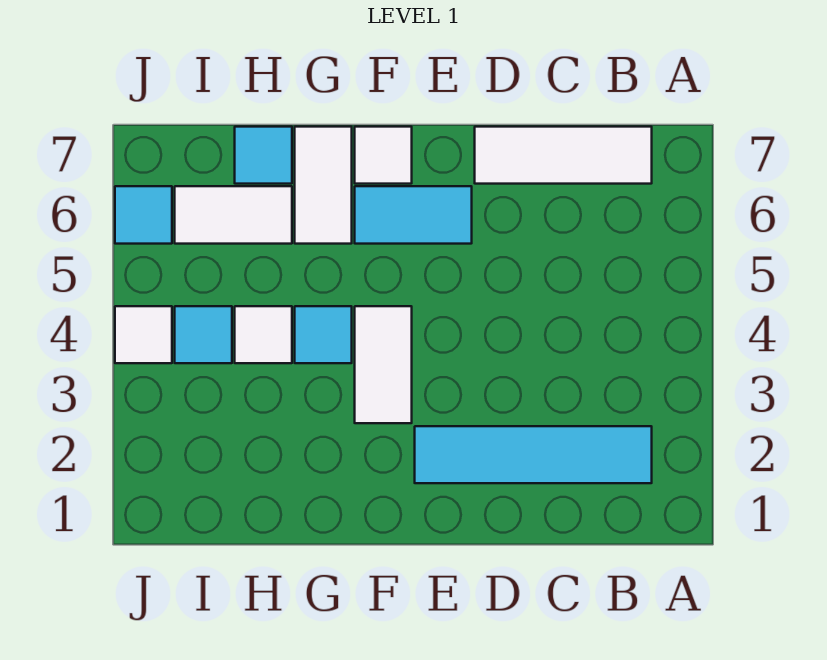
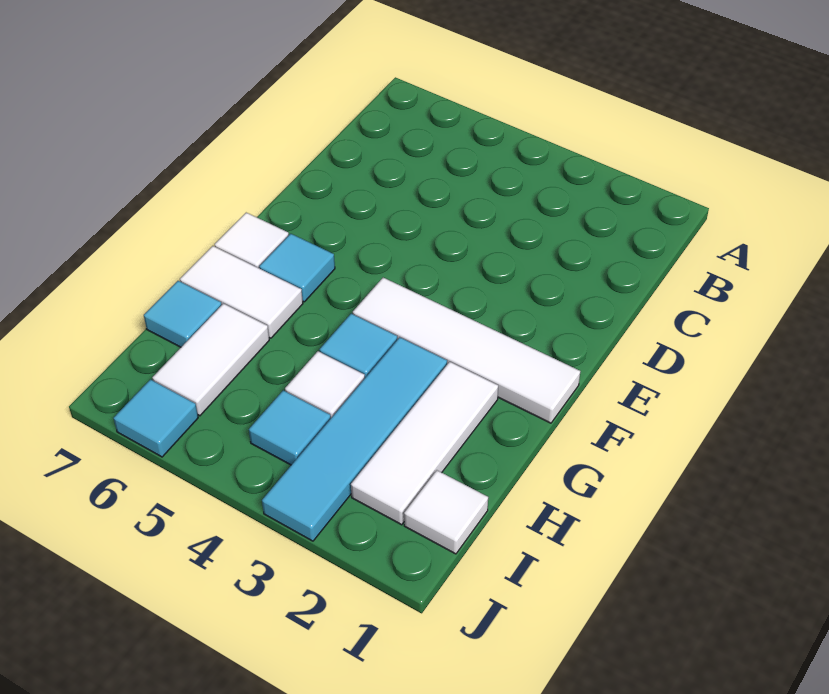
cyan 1x4 tile [415,426,652,483] -> cyan 1x4 tile moved to [262,337,447,541]
white 1x3 tile [475,127,652,184] -> white 1x3 tile moved to [351,362,498,525]
cyan 1x2 tile [355,186,472,244] -> cyan 1x1 tile [259,234,335,302]
white 1x2 tile [355,306,412,423] -> white 1x4 tile [353,278,580,423]
white 1x1 tile [115,306,172,363] -> white 1x1 tile moved to [404,470,488,554]

